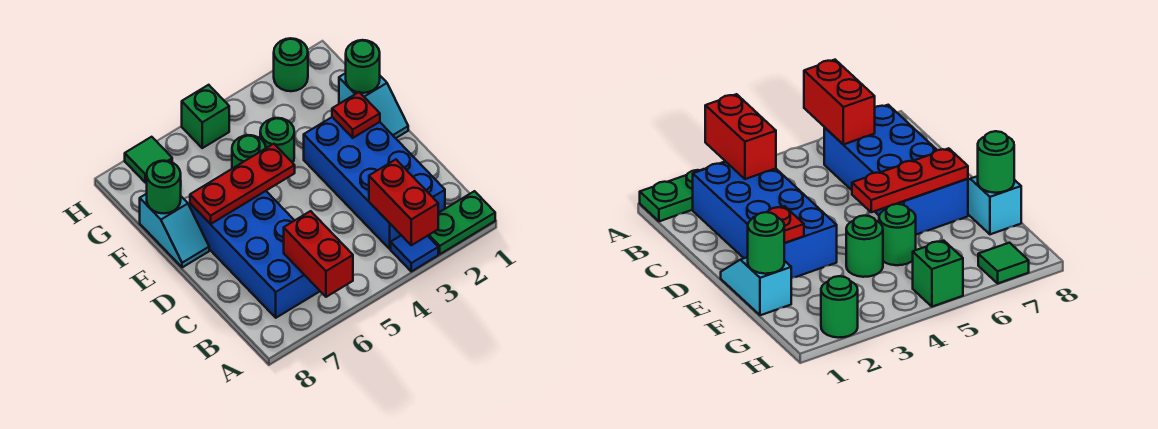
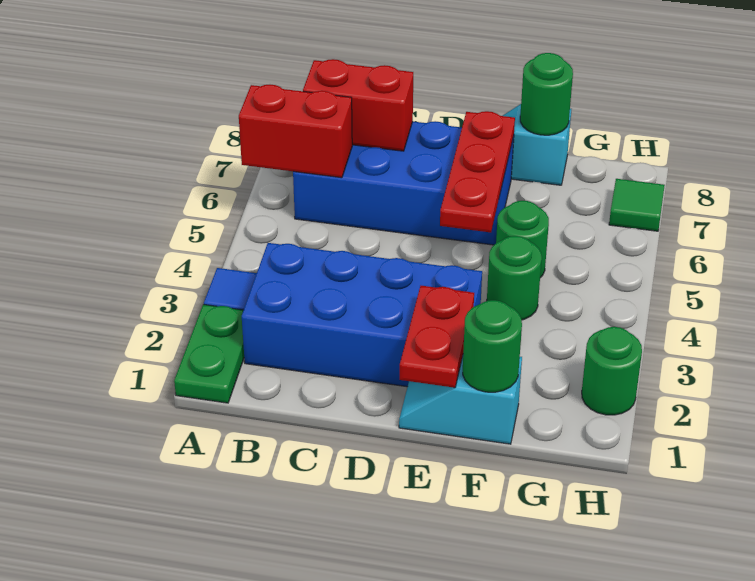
red 1x2 brick [369,160,438,245] -> red 1x2 brick moved to [303,59,413,151]
red 1x1 plate [332,92,380,138] -> red 1x2 plate [400,286,474,388]
green 1x1 brick [182,85,229,148] -> none

